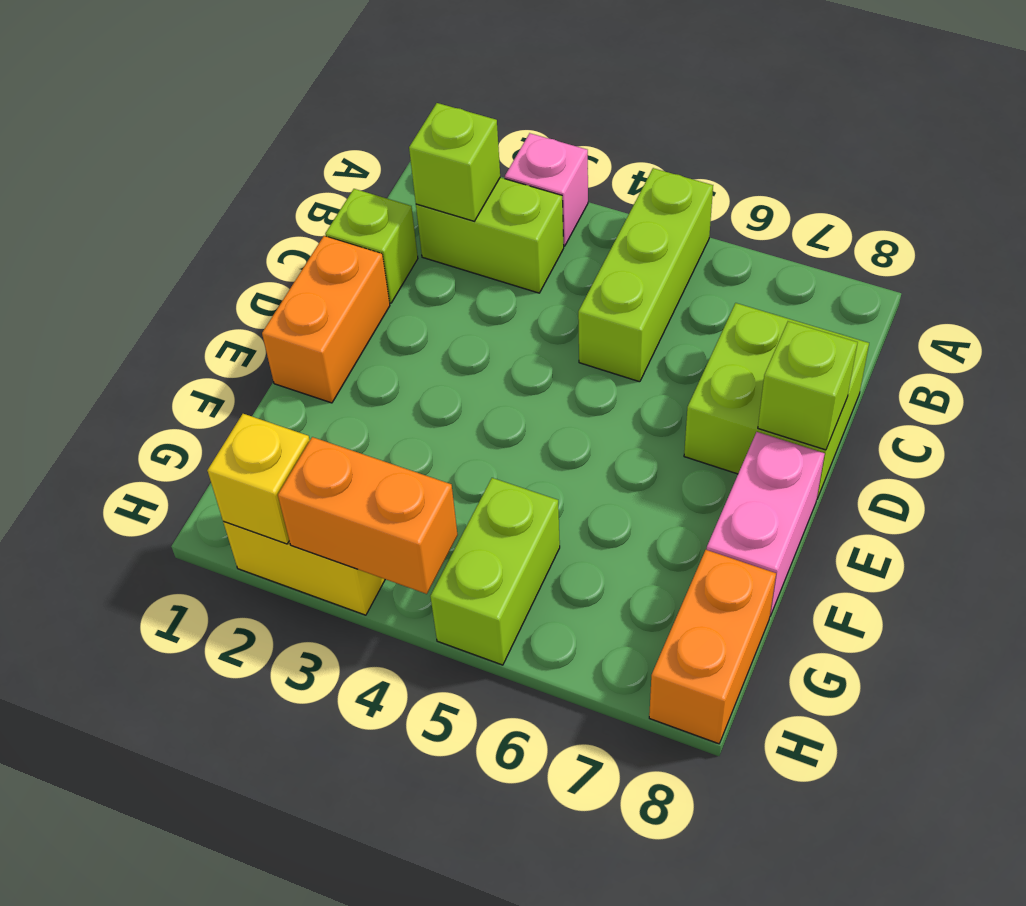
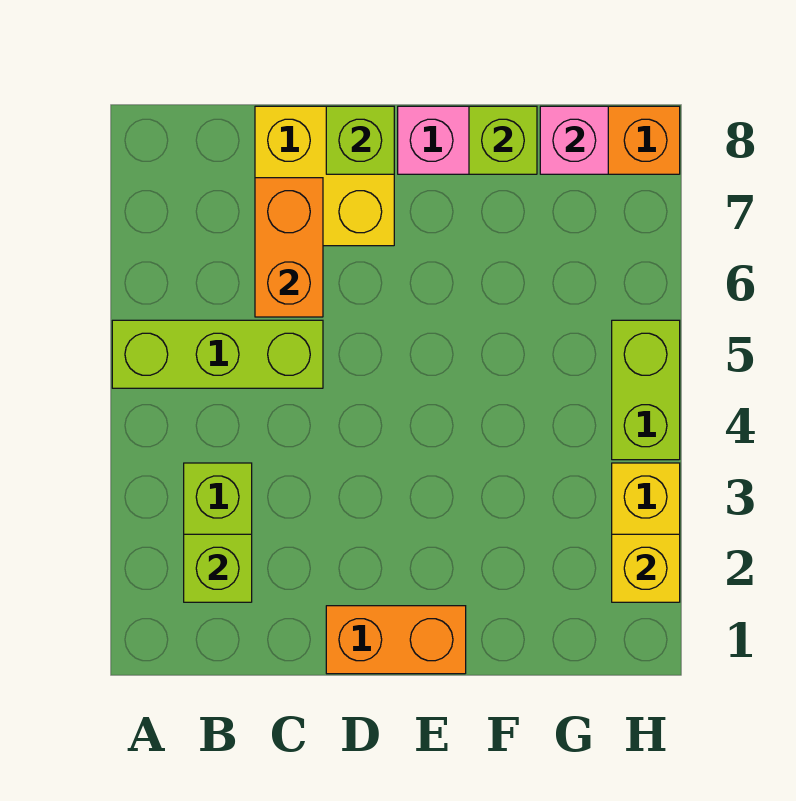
pink 1x1 brick [505,133,588,246] -> pink 1x1 brick moved to [540,106,608,174]
lime 1x1 brick [325,189,418,303] -> lime 1x1 brick moved to [469,106,537,174]
lime 2x2 brick [684,303,869,499] -> yellow 2x2 brick [255,106,394,246]
lime 1x2 brick [430,478,560,665] -> lime 1x2 brick turned to [612,320,680,460]
orange 1x2 brick [278,437,457,594] -> orange 1x2 brick moved to [255,178,323,317]

